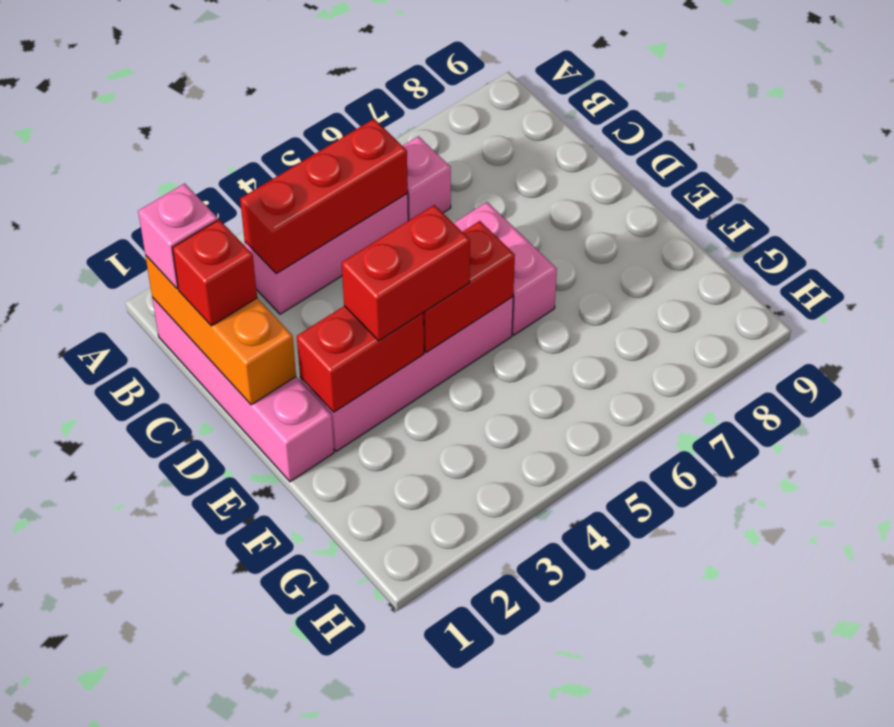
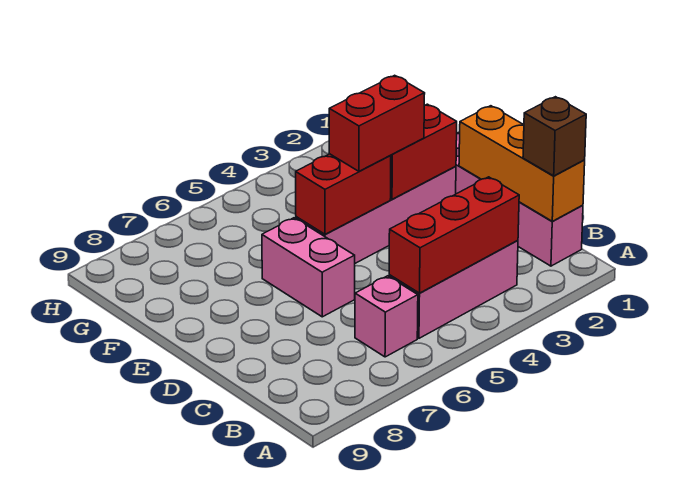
pink 1x1 brick [138,183,218,289] -> brown 1x1 brick [523,97,586,176]
red 1x1 brick [172,220,257,326] -> none

